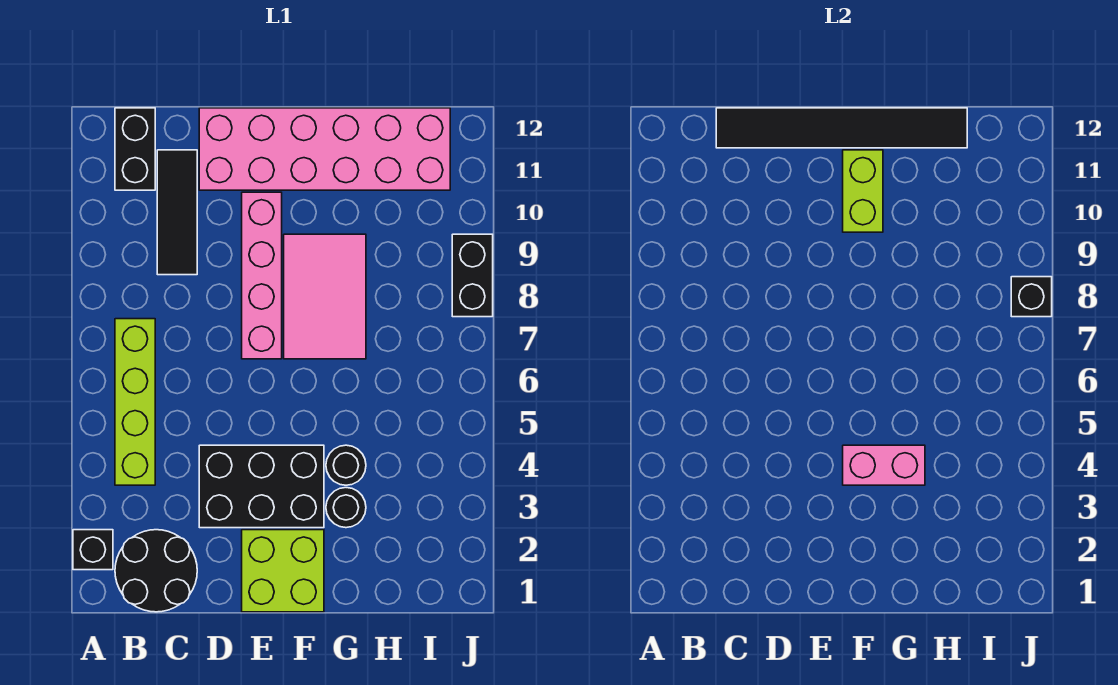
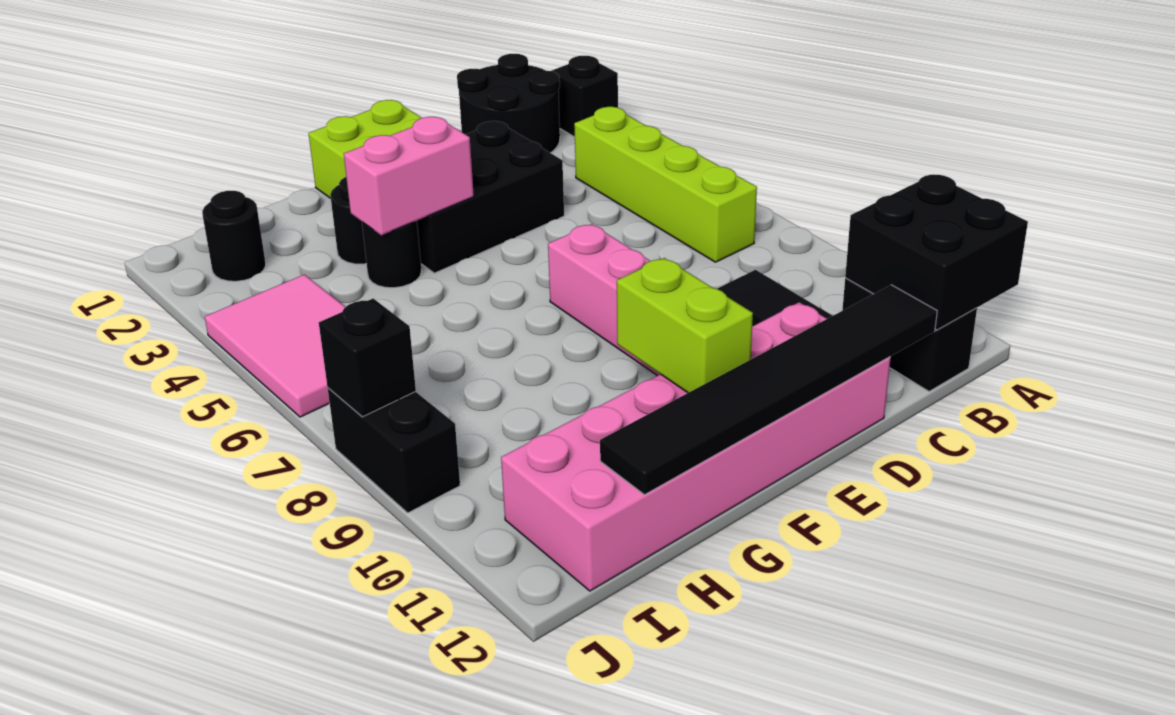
none -> black 2x2 brick [845,175,1028,330]
pink 2x3 tile [284,234,366,359] -> pink 2x3 tile moved to [205,275,345,417]
none -> black 1x1 round brick [202,191,266,281]

